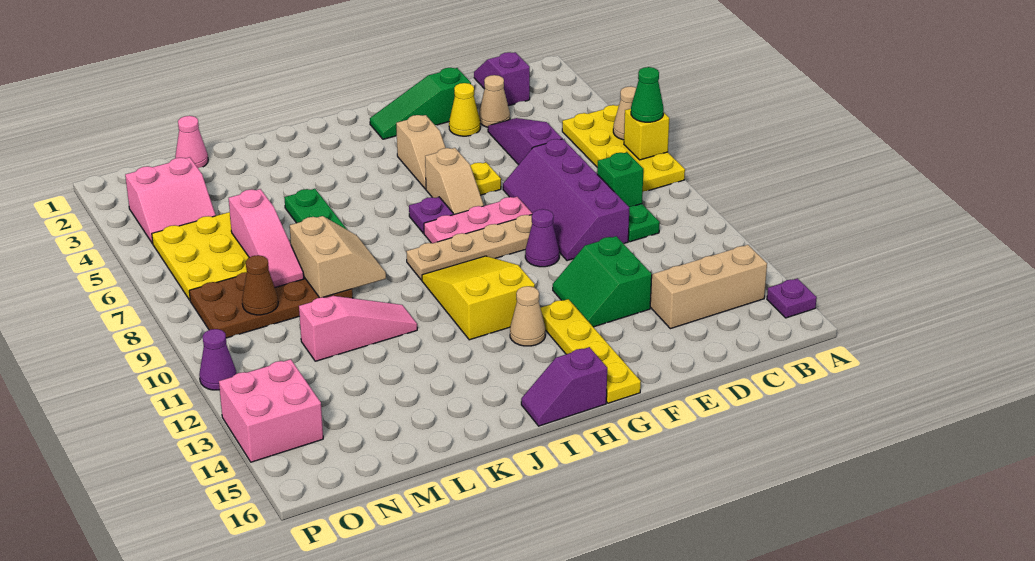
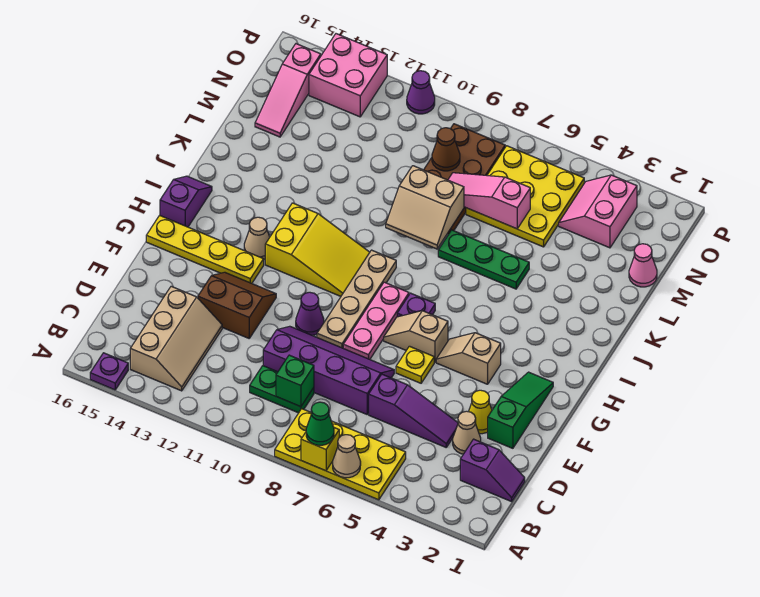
green 2x2 slope [553,236,652,327] -> brown 2x2 slope [198,272,276,338]
pink 1x3 slope [299,296,417,361] -> pink 1x3 slope moved to [255,44,321,137]

